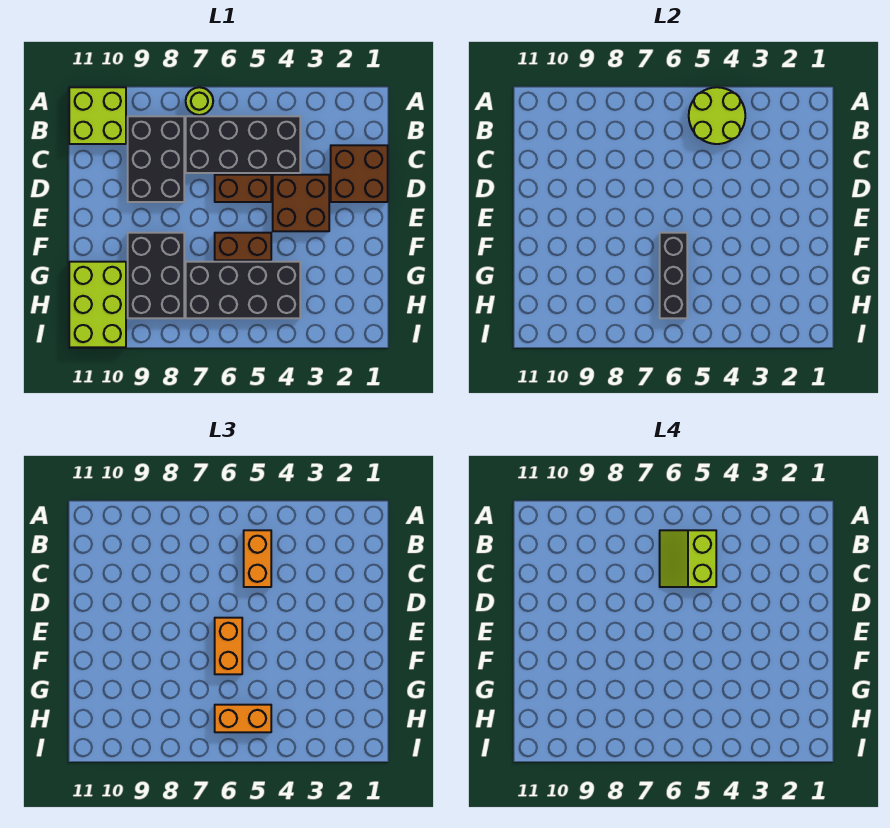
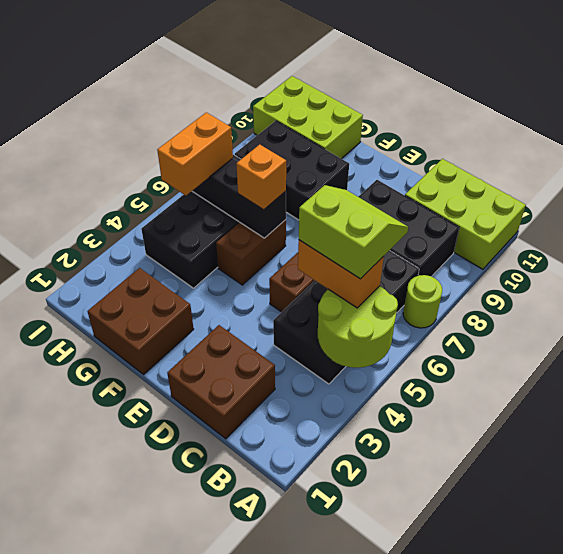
lime 2x2 brick [69,87,126,144] -> lime 2x3 brick [405,159,526,269]
brown 2x2 brick [273,175,329,231] -> brown 2x2 brick moved to [88,268,194,374]
orange 1x2 brick [215,618,242,674] -> orange 1x1 brick [236,144,286,210]

